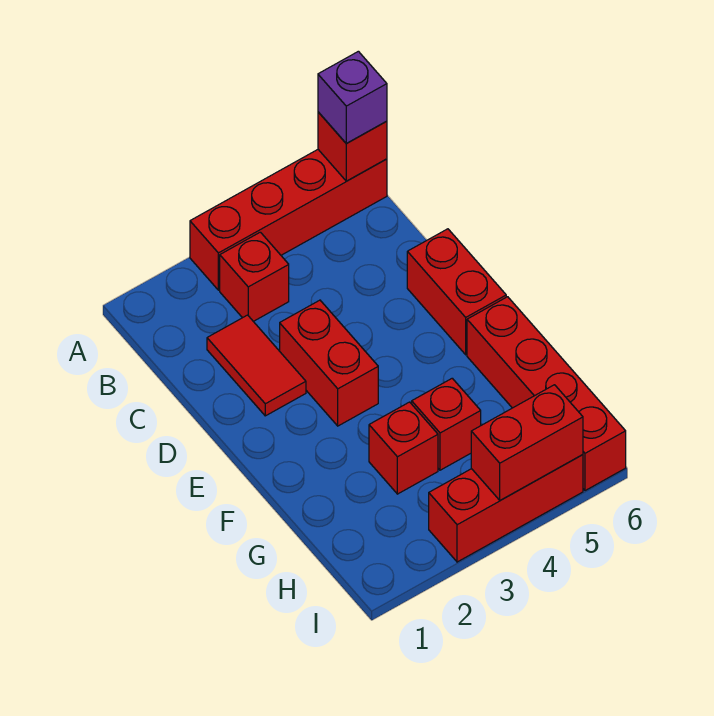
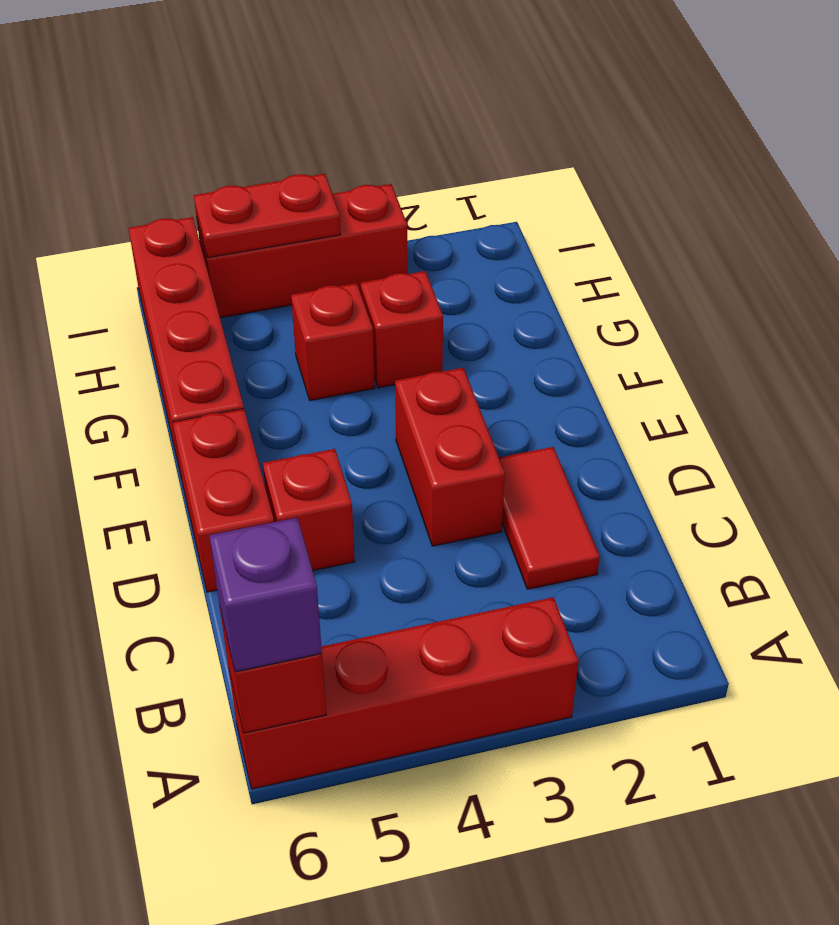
red 1x1 brick [220,232,289,321] -> red 1x1 brick moved to [263,449,355,571]
red 1x2 brick [471,385,583,500] -> red 1x2 plate [194,174,341,258]

